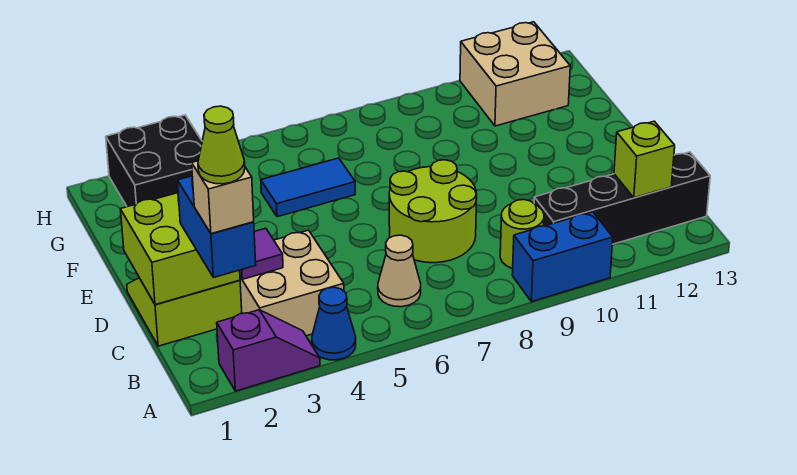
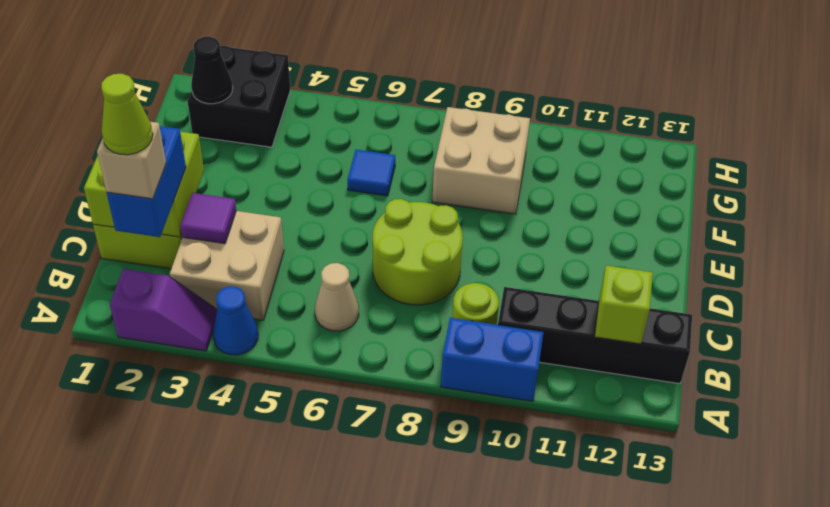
blue 1x2 tile [261,158,355,217] -> blue 1x1 tile [347,150,395,196]
none -> black 1x1 cone [191,37,233,104]
tan 2x2 brick [460,22,570,126] -> tan 2x2 brick moved to [432,107,530,214]

